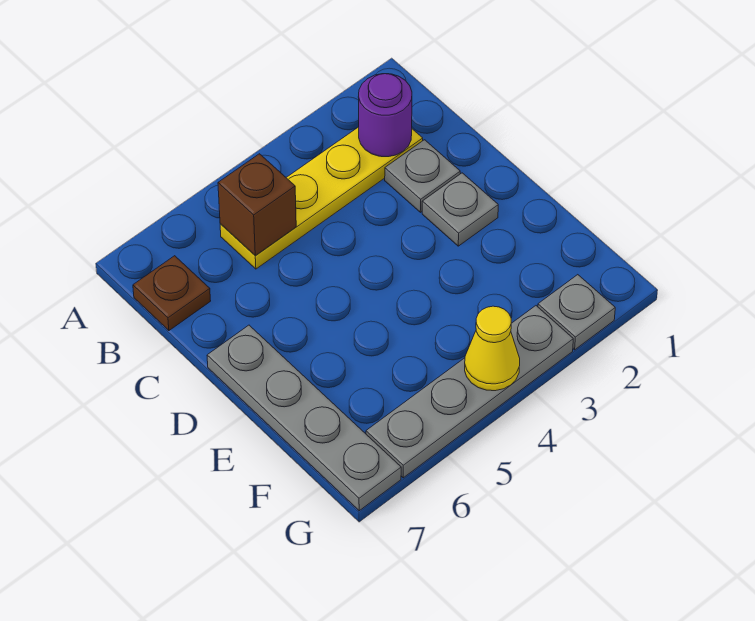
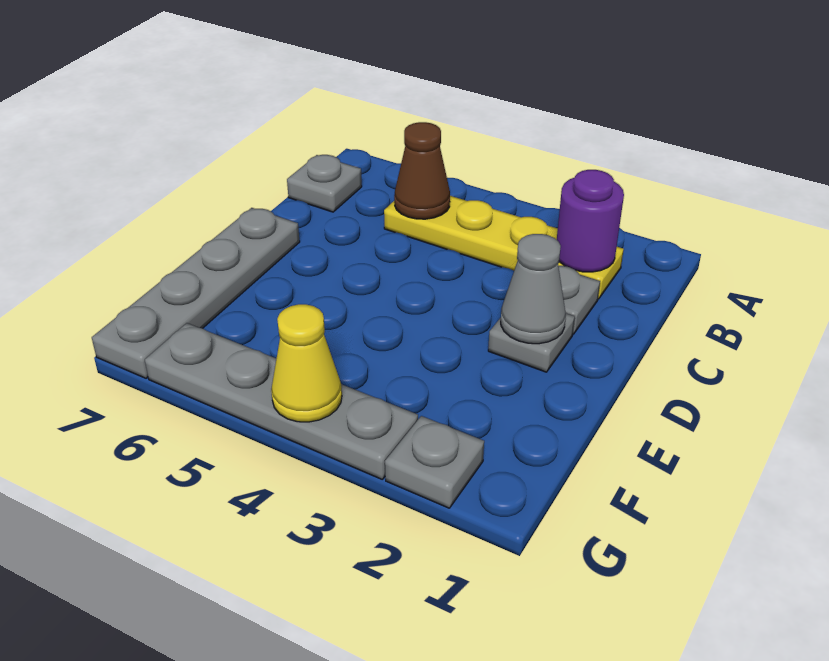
brown 1x1 brick [218,154,296,255] -> brown 1x1 cone [394,122,450,219]
brown 1x1 plate [133,256,211,331] -> grey 1x1 plate [287,155,362,212]
none -> grey 1x1 cone [501,234,566,344]

